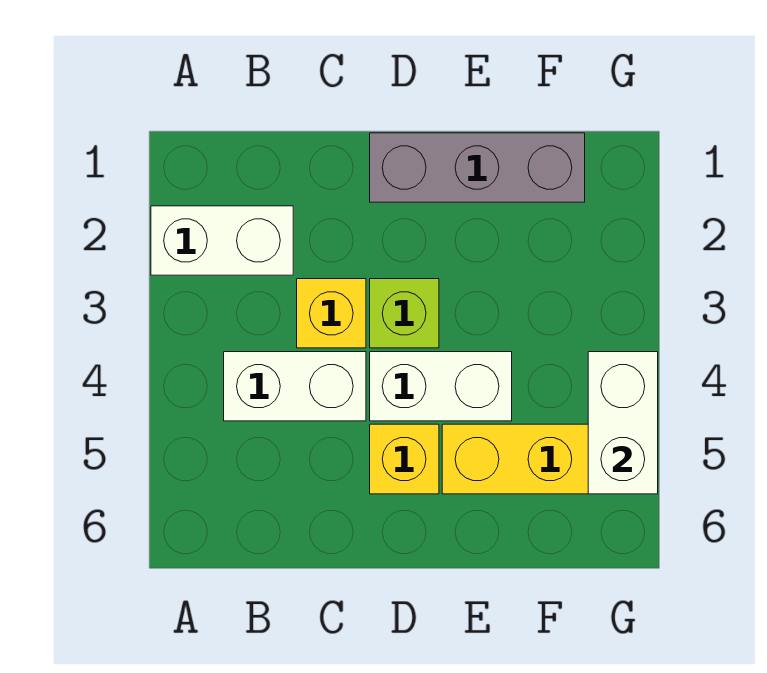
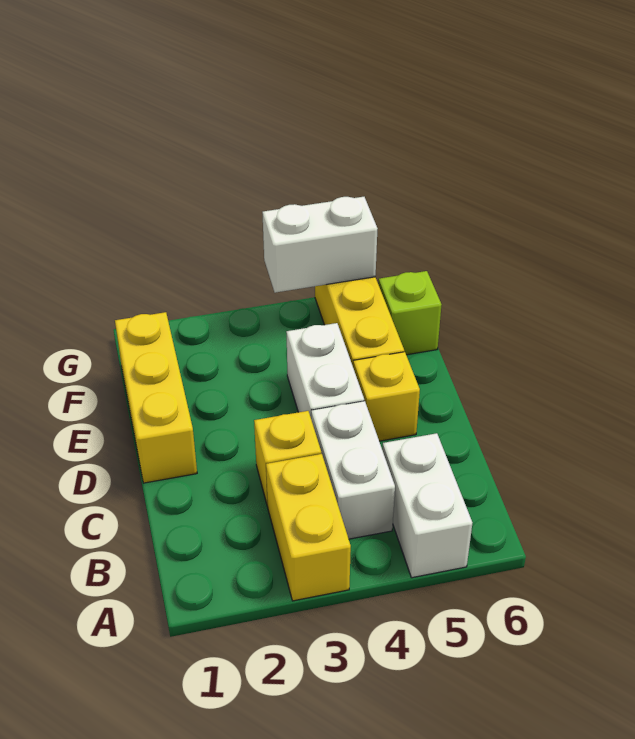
white 1x2 brick [151,206,293,275] -> white 1x2 brick moved to [382,433,472,578]
none -> yellow 1x2 brick [266,454,351,601]
grey 1x3 brick [370,133,585,202] -> yellow 1x3 brick [115,312,197,483]
lime 1x1 brick [370,279,439,348] -> lime 1x1 brick moved to [378,271,442,355]

